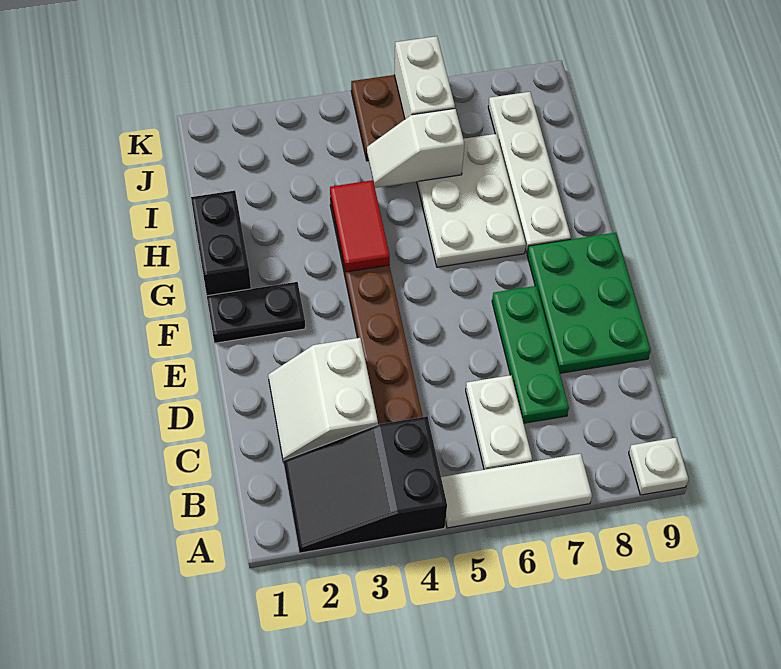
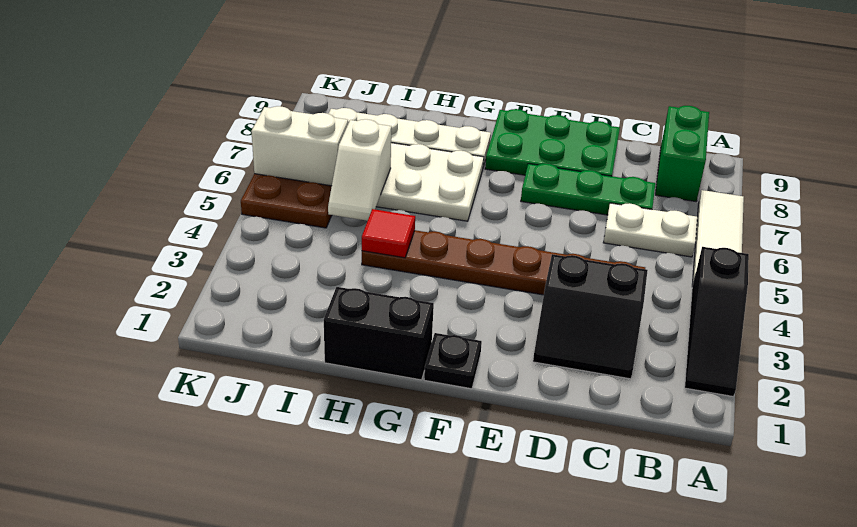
black 2x3 slope [283,416,447,553] -> black 1x3 slope [685,247,749,397]
white 1x1 plate [629,438,689,495] -> none
none -> green 1x2 brick [655,106,709,201]
white 2x2 slope [268,338,378,461] -> black 2x2 slope [533,254,648,379]
black 1x2 plate [207,282,305,343] -> black 1x1 plate [424,333,482,389]
red 1x2 tile [330,180,390,272] -> red 1x1 tile [362,209,415,258]

